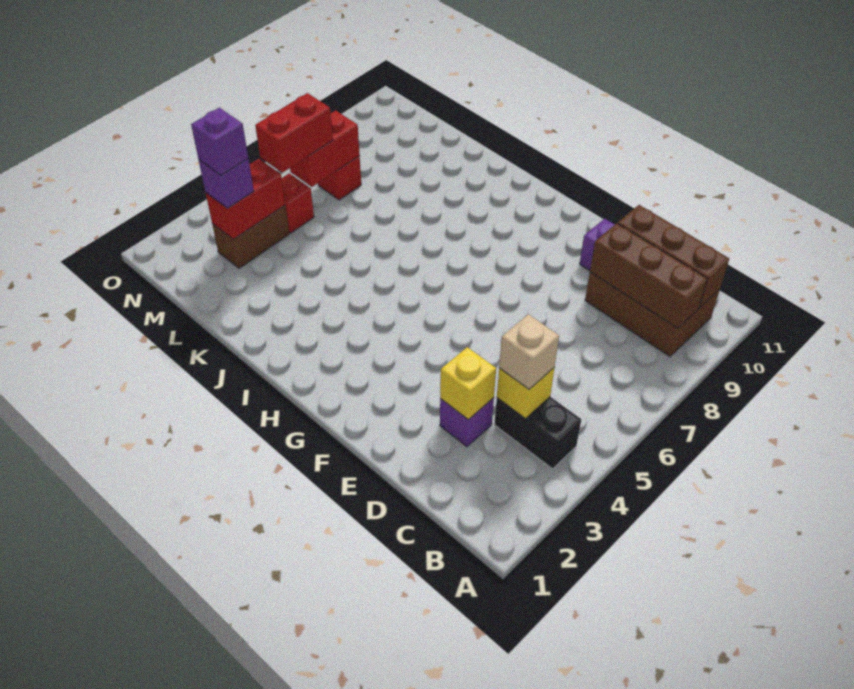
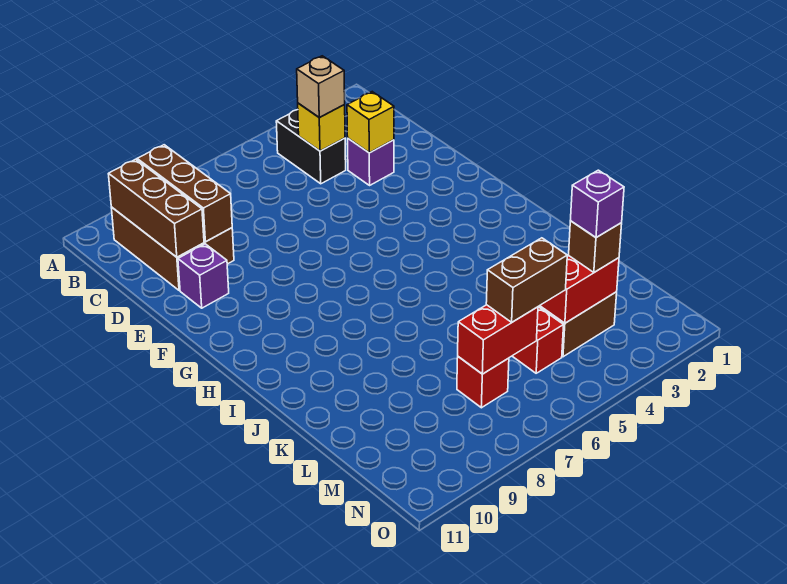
purple 1x1 brick [199,159,254,208] -> brown 1x1 brick [569,221,622,272]
red 1x2 brick [255,93,333,173] -> brown 1x2 brick [486,238,567,322]

